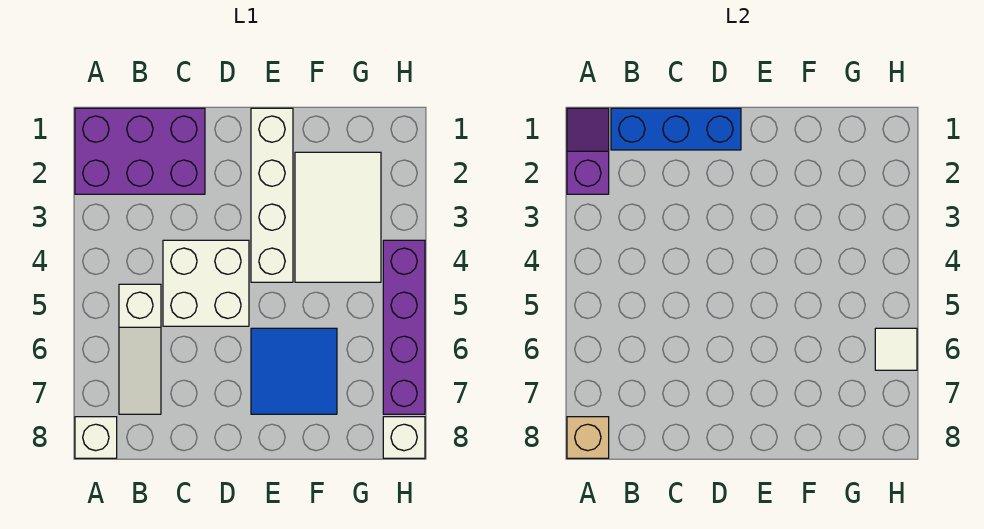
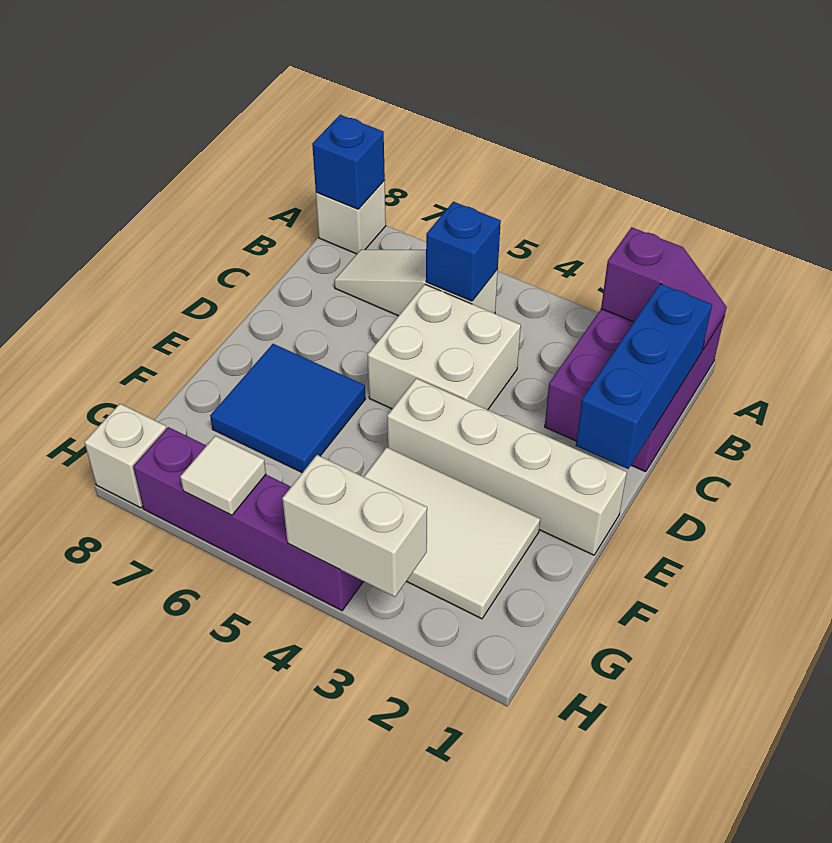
tan 1x1 brick [567,417,609,458] -> blue 1x1 brick [312,115,385,209]
none -> blue 1x1 brick [426,202,501,301]
none -> white 1x2 brick [282,455,427,597]

